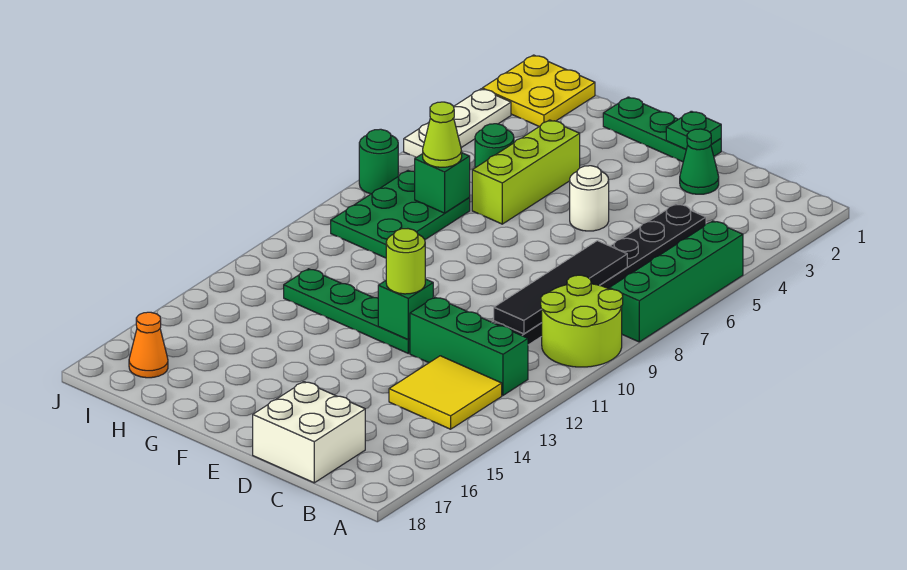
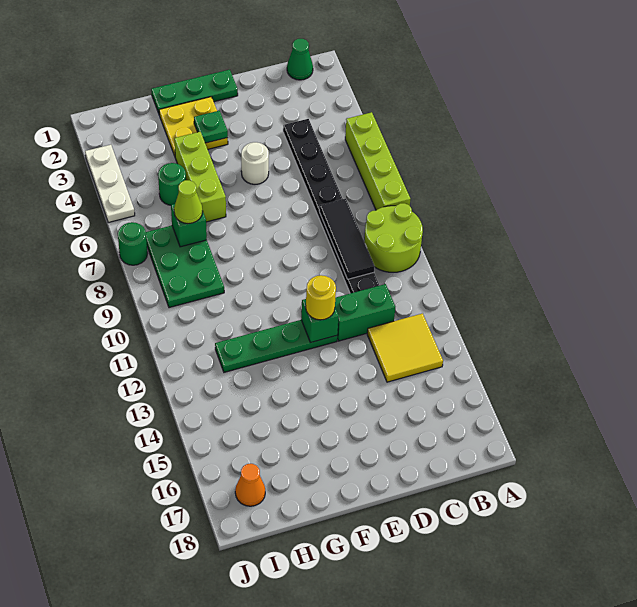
green 1x4 brick [609,221,743,342] -> lime 1x4 brick [345,112,410,210]
green 1x3 brick [410,297,528,395] -> green 1x2 brick [335,284,395,341]
black 1x4 tile [494,241,627,334] -> black 1x3 tile [319,199,375,279]
white 2x2 brick [253,382,365,483] -> none
green 1x1 cone [680,129,719,194] -> green 1x1 cone moved to [287,39,313,80]
green 1x1 plate [666,111,721,149] -> green 1x1 plate moved to [194,111,228,143]
lime 1x1 round brick [386,229,425,294] -> yellow 1x1 round brick [306,275,336,320]
yellow 2x2 plate [482,55,595,126] -> yellow 2x2 plate moved to [159,97,228,156]

